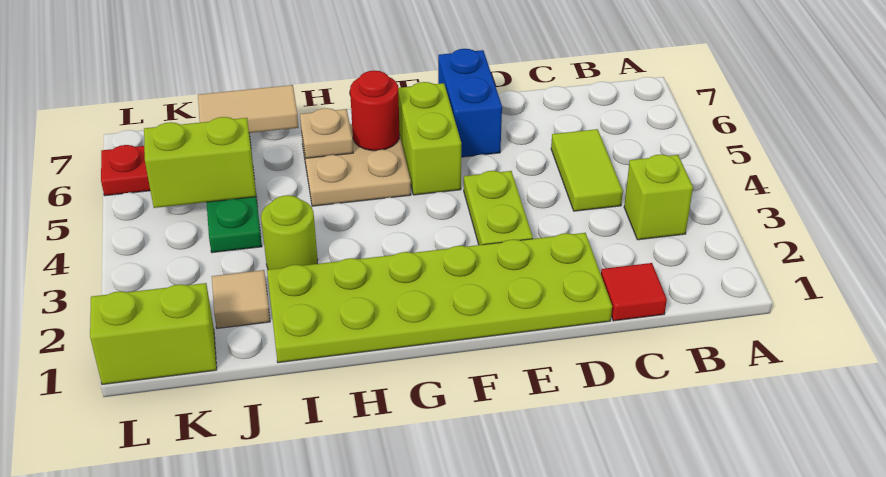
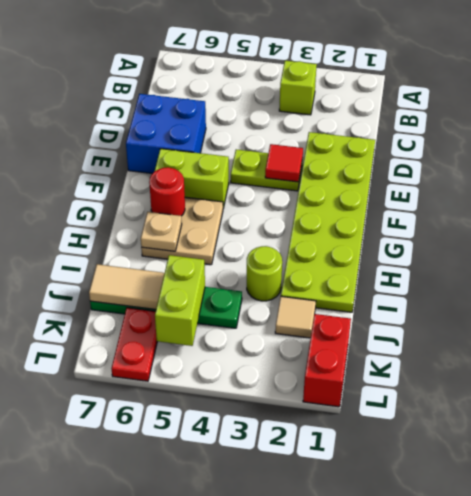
red 1x1 tile [601,263,667,321] -> red 1x1 tile moved to [265,144,303,182]
lime 1x2 tile [551,129,623,211] -> none
blue 1x2 brick [438,49,502,157] -> blue 2x2 brick [126,94,206,174]
tan 1x2 tile [198,85,299,133] -> tan 1x2 tile turned to [89,264,164,310]
lime 1x2 brick [90,283,217,385] -> red 1x2 brick [303,314,351,407]

